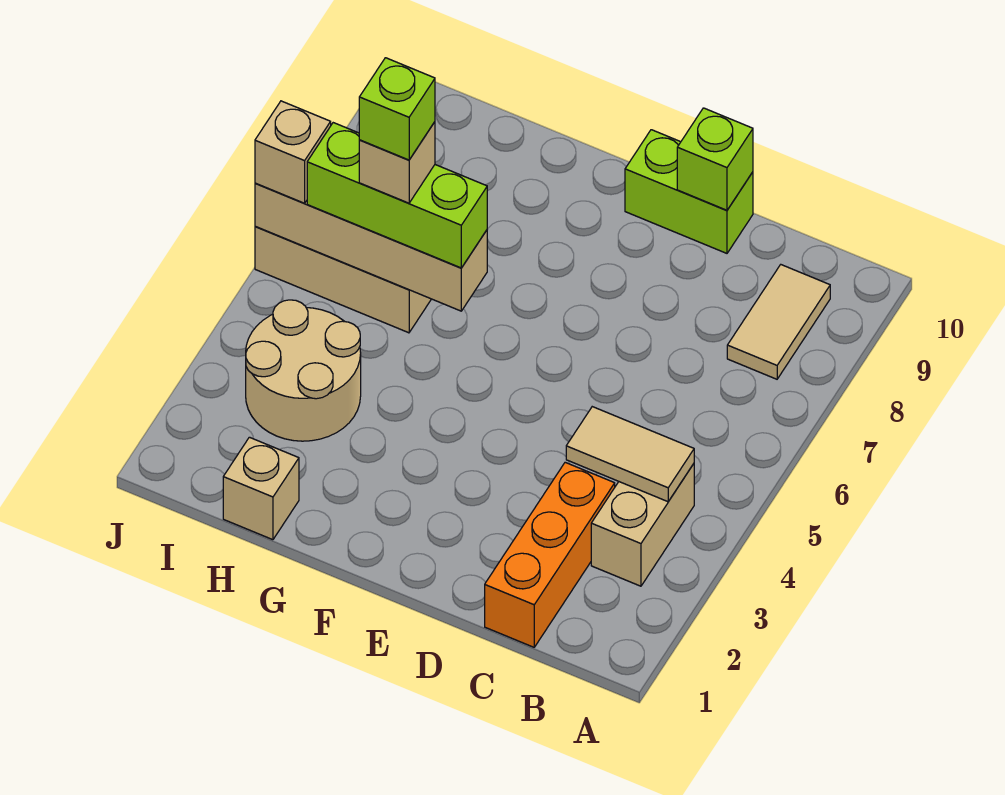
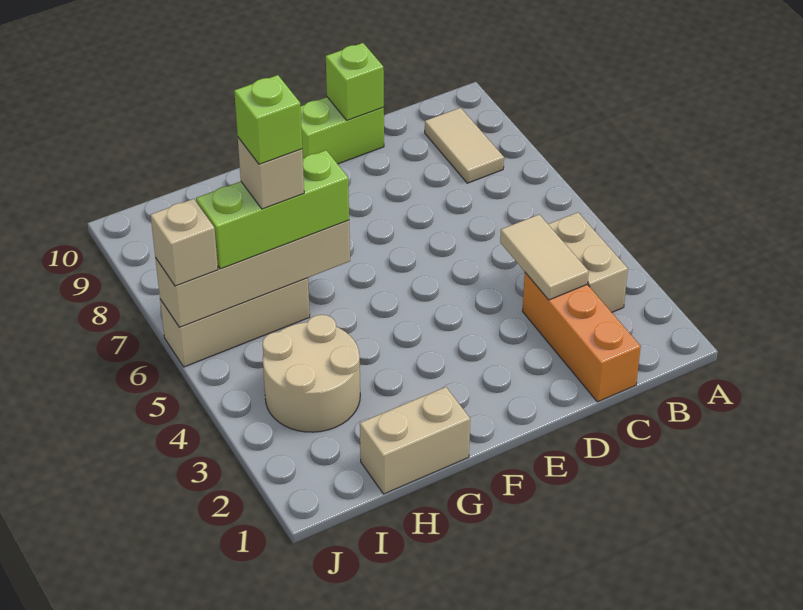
tan 1x2 tile [566,407,694,502] -> tan 1x2 tile turned to [500,214,589,300]
tan 1x1 brick [223,437,299,540] -> tan 1x2 brick [360,387,470,494]

